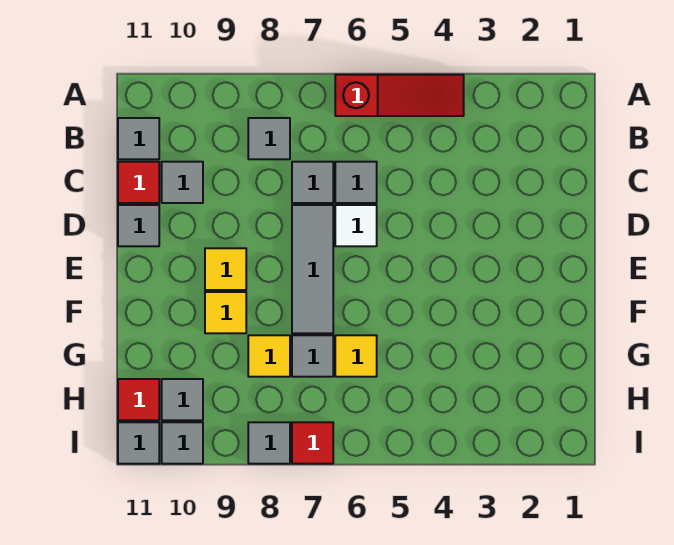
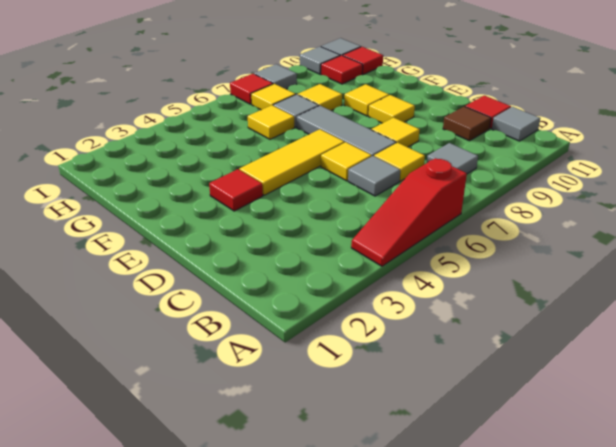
grey 1x1 tile [292,162,333,203] -> yellow 1x1 tile [374,143,425,181]
grey 1x1 tile [162,162,203,203] -> brown 1x1 tile [443,106,491,141]
white 1x1 tile [335,205,377,246] -> yellow 1x1 tile [321,142,372,181]
none -> yellow 1x1 tile [372,118,420,147]
grey 1x1 tile [118,205,159,246] -> none
none -> red 1x1 tile [209,169,263,211]
none -> yellow 1x3 tile [240,129,345,195]
none -> yellow 1x1 tile [251,84,296,110]
grey 1x1 tile [162,379,203,420] -> red 1x1 tile [321,55,363,84]

